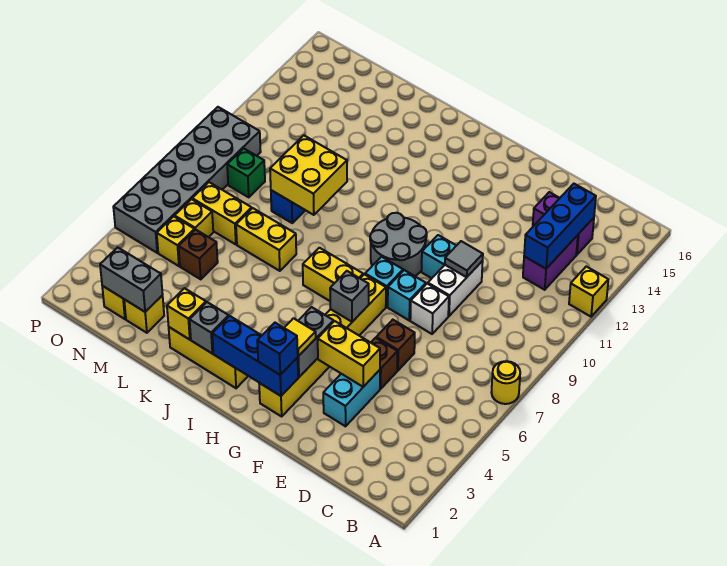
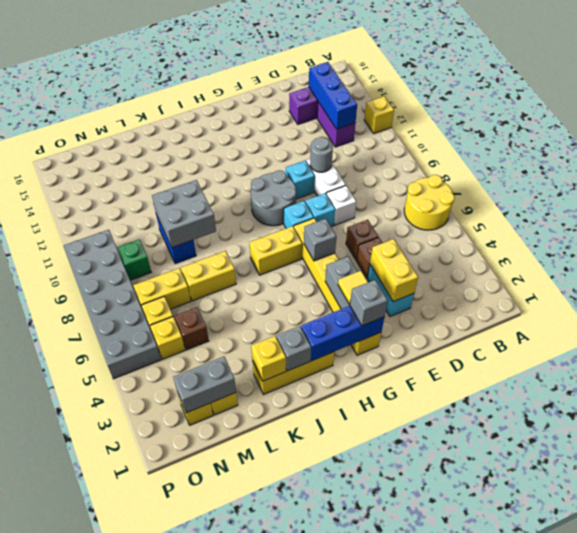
yellow 1x1 round brick [491,361,520,404] -> yellow 2x2 round brick [404,175,455,230]
yellow 1x2 brick [318,321,380,387] -> yellow 1x2 brick turned to [370,239,418,302]
grey 1x1 tile [445,241,483,277] -> grey 1x1 round brick [310,137,333,172]
blue 1x1 brick [257,323,298,375] -> grey 1x1 brick [350,280,388,326]
yellow 2x2 brick [270,135,347,215] -> grey 2x2 brick [152,180,216,248]

